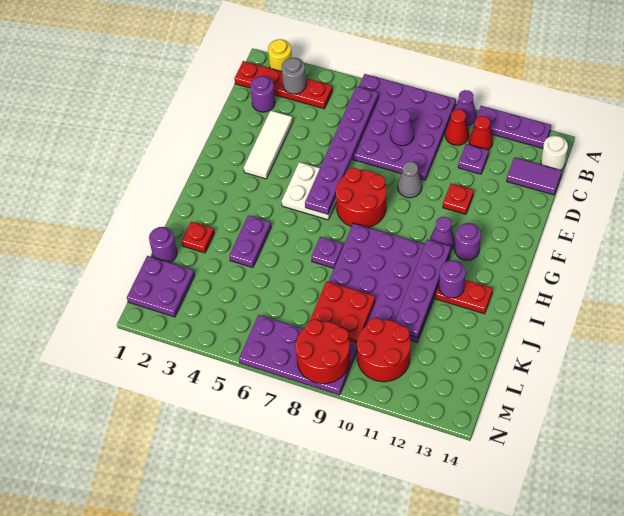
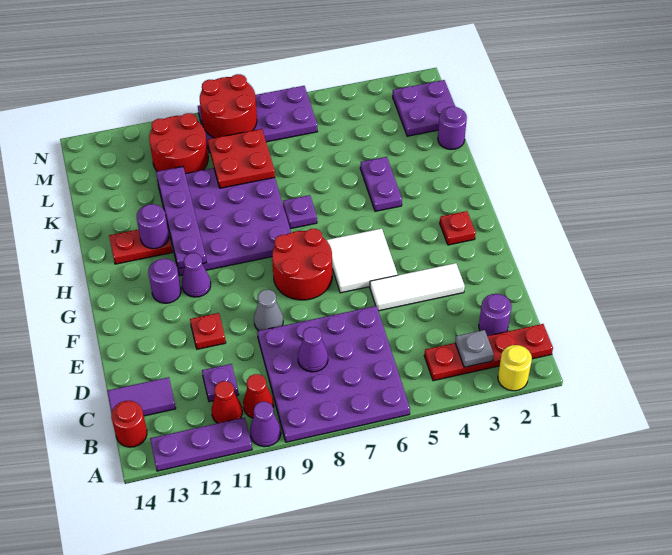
grey 1x1 round brick [282,58,306,94] -> grey 1x1 plate [455,330,494,367]
purple 1x6 plate [305,86,378,214] -> none
white 1x1 round brick [541,135,568,170] -> red 1x1 round brick [111,401,147,447]
white 1x3 tile [244,110,293,179] -> white 1x3 tile turned to [370,263,465,311]
white 2x2 plate [282,162,336,220] -> white 2x2 tile [326,229,398,293]
red 1x1 plate [182,222,214,253] -> red 1x1 plate moved to [440,211,476,245]

